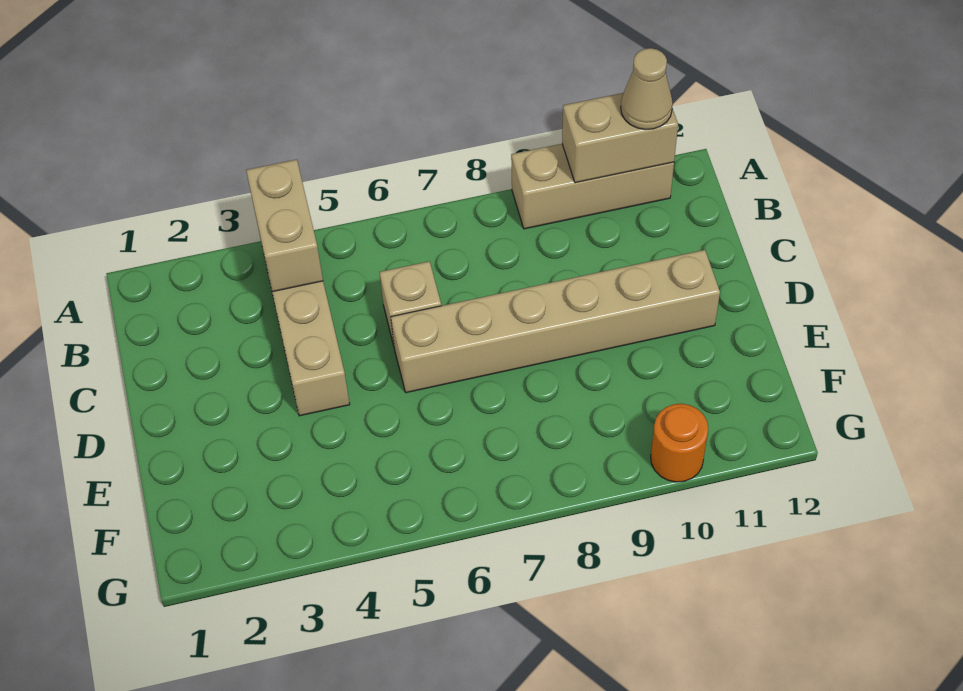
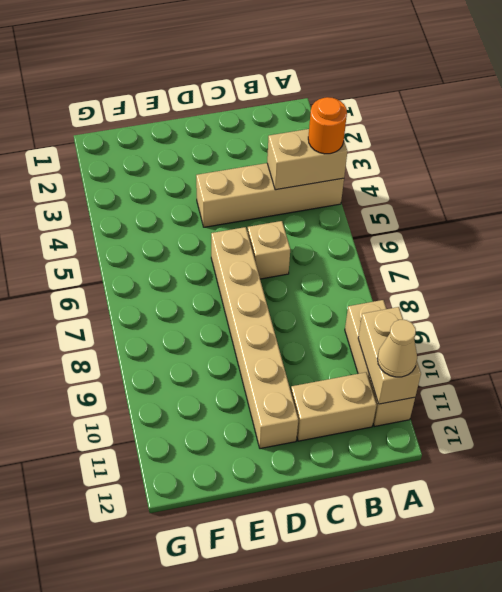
none -> tan 1x2 brick [291,372,377,441]
orange 1x1 round brick [651,404,708,482] -> orange 1x1 round brick moved to [308,97,347,154]

